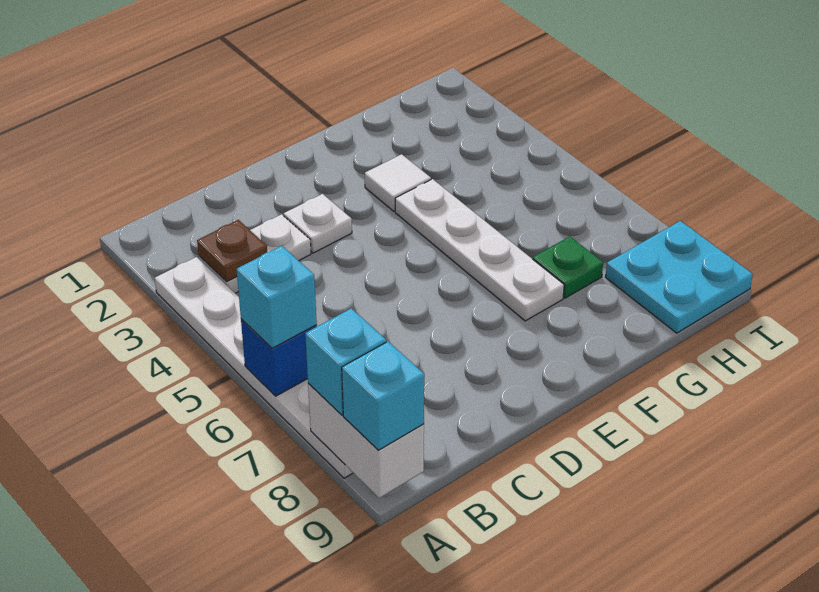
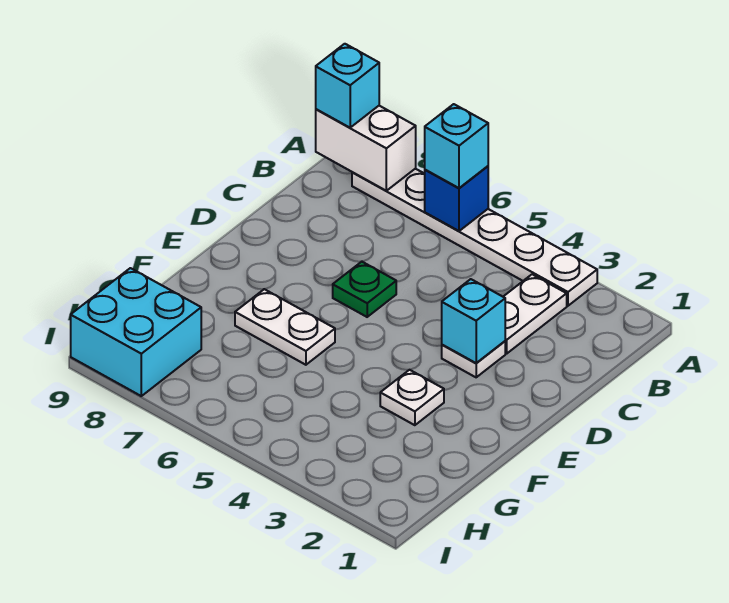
cyan 1x1 brick [305,308,386,415] -> cyan 1x1 brick moved to [442,279,505,363]
brown 1x1 plate [197,220,267,282] -> none
white 1x1 tile [365,154,431,211] -> white 1x1 plate [380,370,444,425]
white 1x4 plate [395,179,564,321] -> white 1x2 plate [235,289,335,365]
green 1x1 plate [533,237,603,298] -> green 1x1 plate moved to [333,262,396,317]
cyan 2x2 plate [606,221,753,333] -> cyan 2x2 brick [71,268,201,396]

